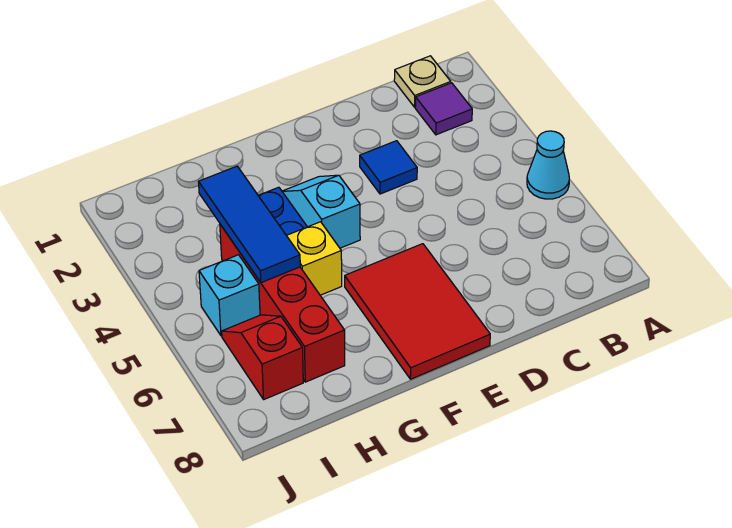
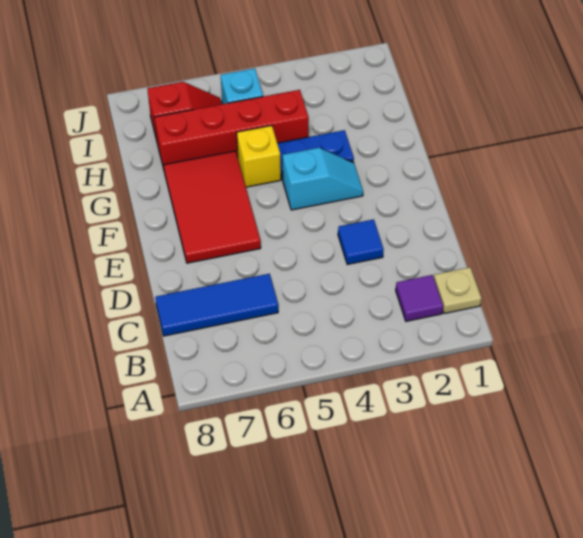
cyan 1x1 cone [527,131,569,199] -> none
red 2x3 tile [345,244,490,379] -> red 2x3 tile turned to [164,151,261,263]
blue 1x3 tile [199,166,300,283] -> blue 1x3 tile moved to [155,274,278,336]

